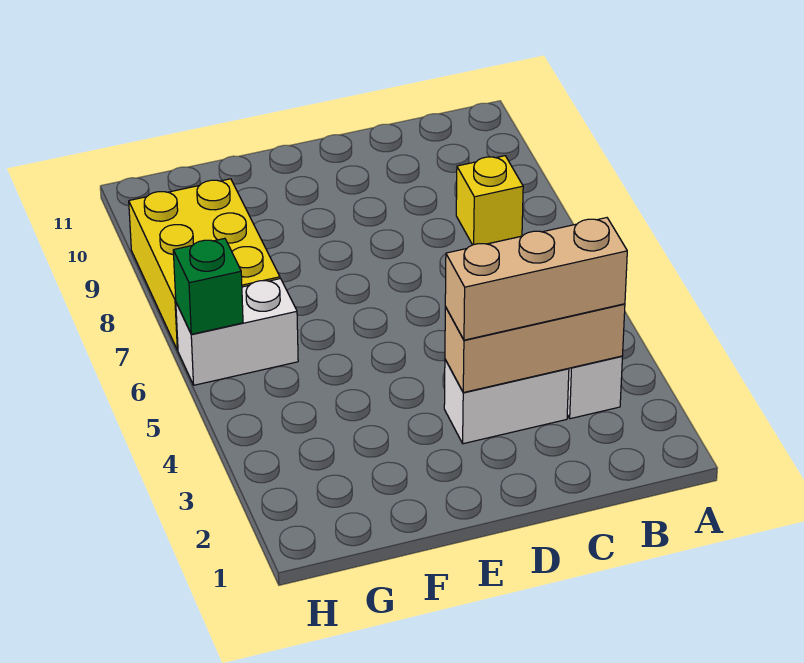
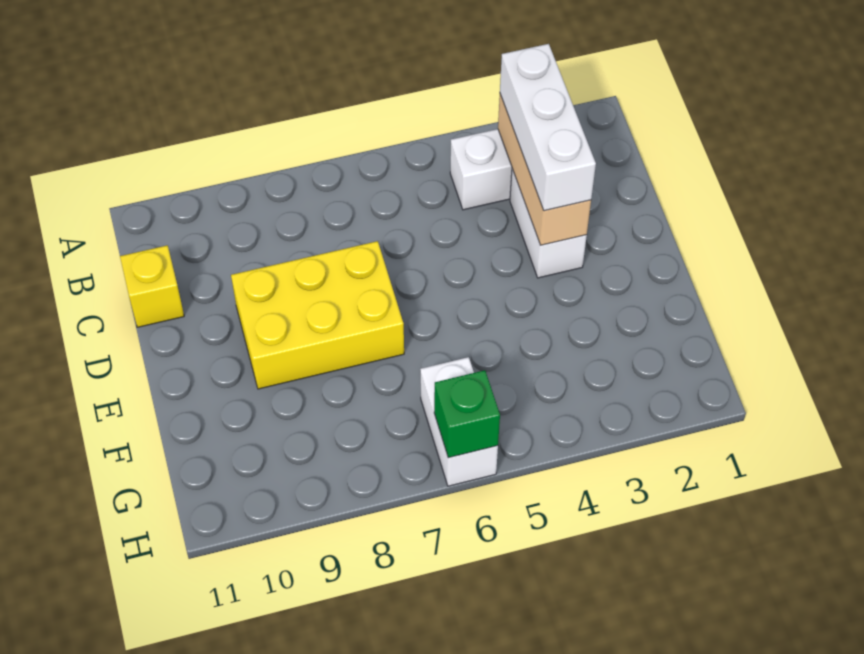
tan 1x3 brick [445,218,627,340] -> white 1x3 brick [500,44,596,211]
yellow 1x1 brick [456,156,523,245] -> yellow 1x1 brick moved to [120,245,184,327]
yellow 2x3 brick [129,179,280,350] -> yellow 2x3 brick moved to [231,241,404,389]

